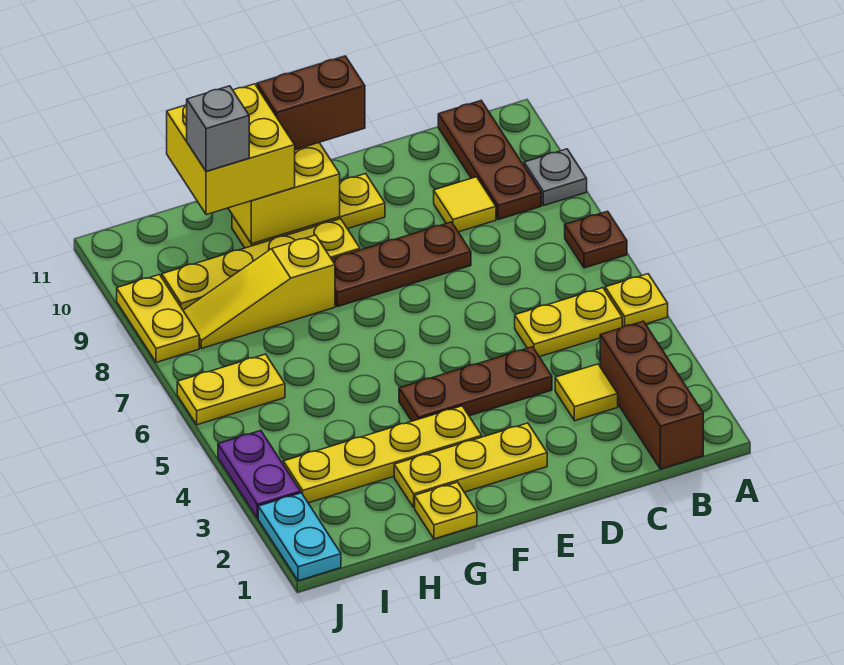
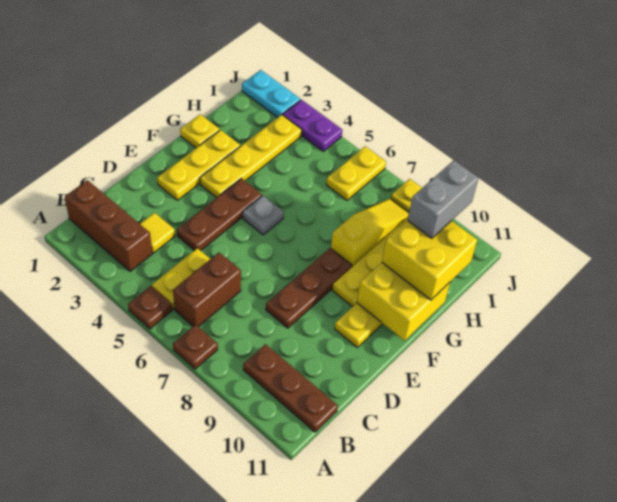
yellow 1x1 plate [605,274,668,327] -> brown 1x1 plate [128,286,172,329]
grey 1x1 plate [524,149,587,206] -> grey 1x1 plate moved to [243,196,284,235]
yellow 1x1 tile [434,177,496,232] -> none
brown 1x2 brick [257,56,365,150] -> brown 1x2 brick moved to [173,252,241,327]
grey 1x1 brick [187,86,249,171] -> grey 1x2 brick [408,160,479,238]

